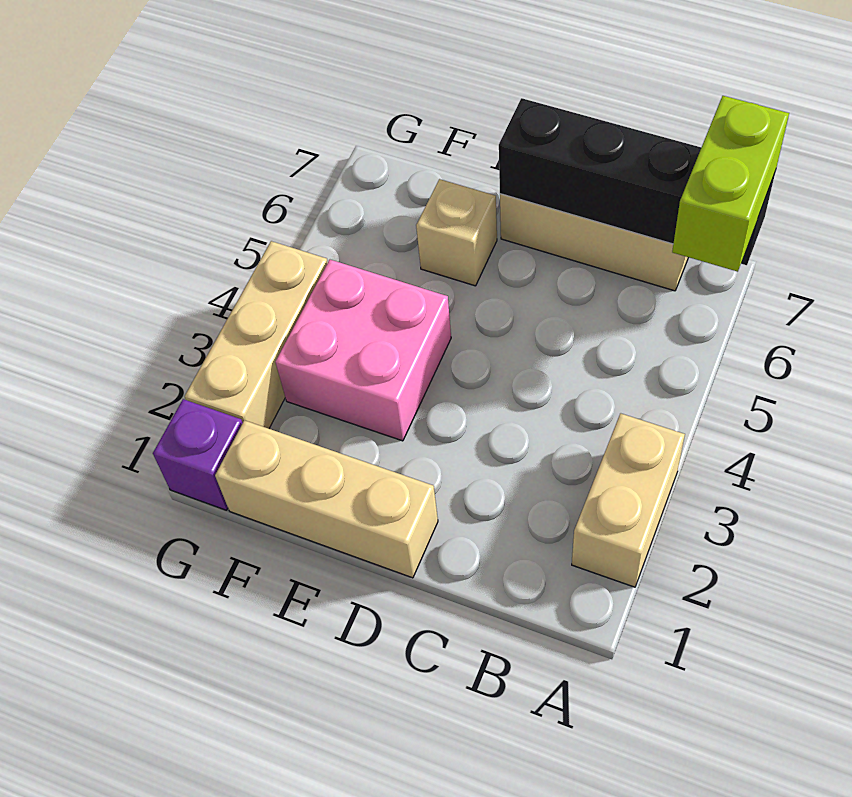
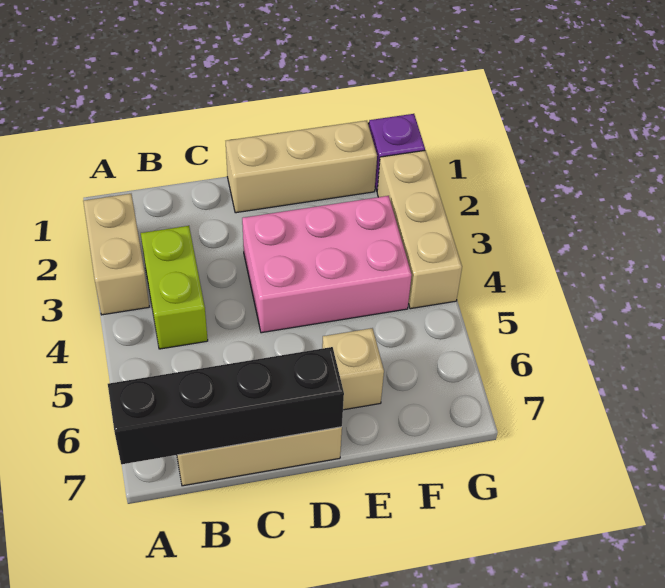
lime 1x2 brick [672,96,789,272] -> lime 1x2 brick moved to [141,226,208,349]
pink 2x2 brick [275,260,451,441] -> pink 2x3 brick [242,196,412,333]

